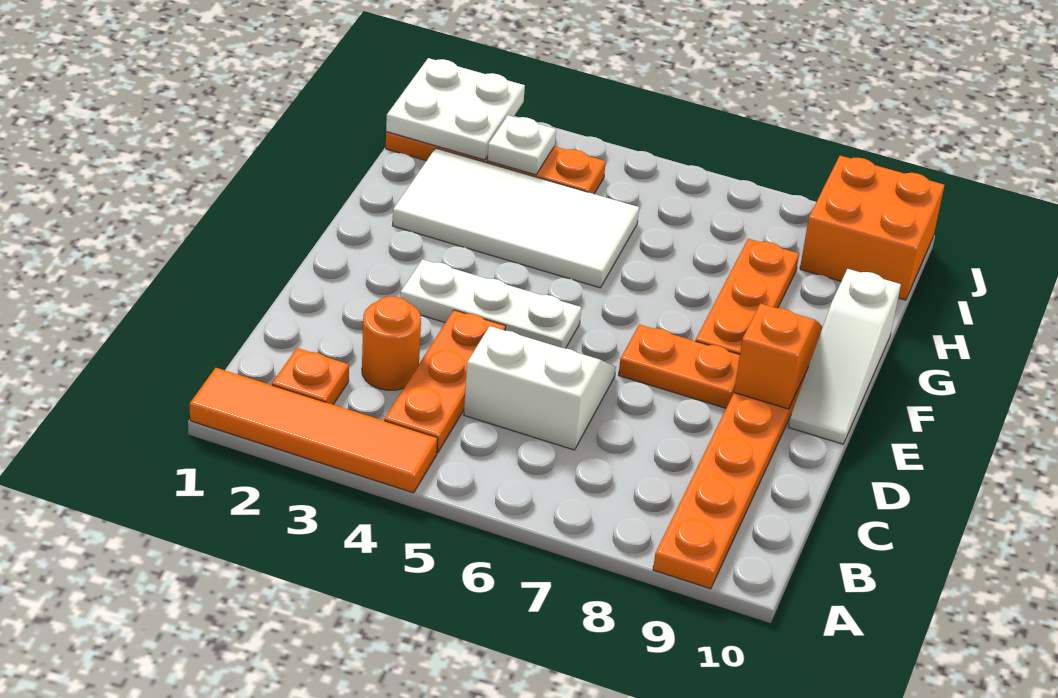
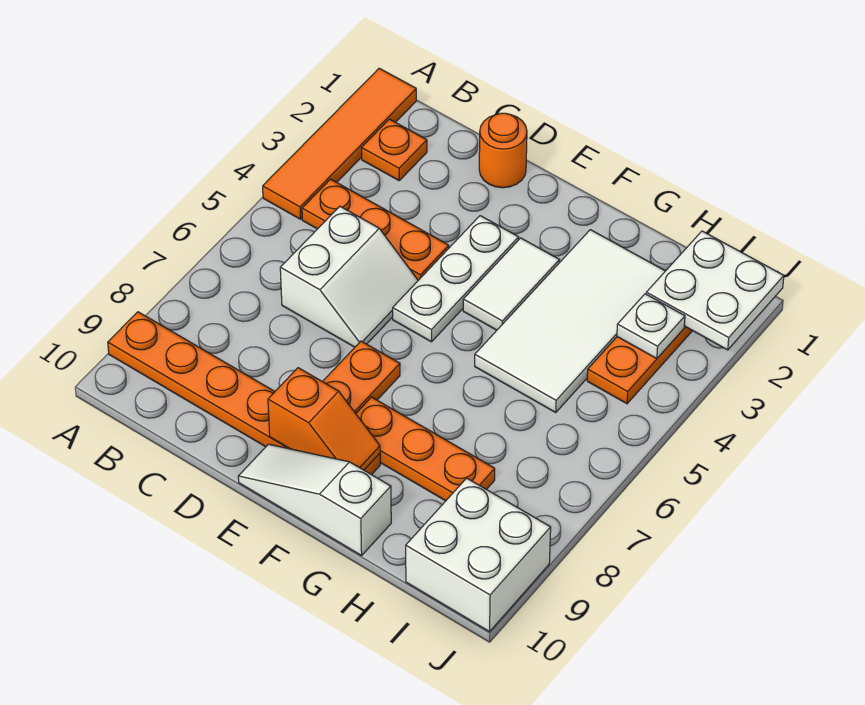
orange 1x1 round brick [362,296,421,390] -> orange 1x1 round brick moved to [479,113,527,188]
none -> white 1x2 tile [463,238,559,330]
orange 2x2 brick [800,156,944,300] -> white 2x2 brick [406,478,551,632]

